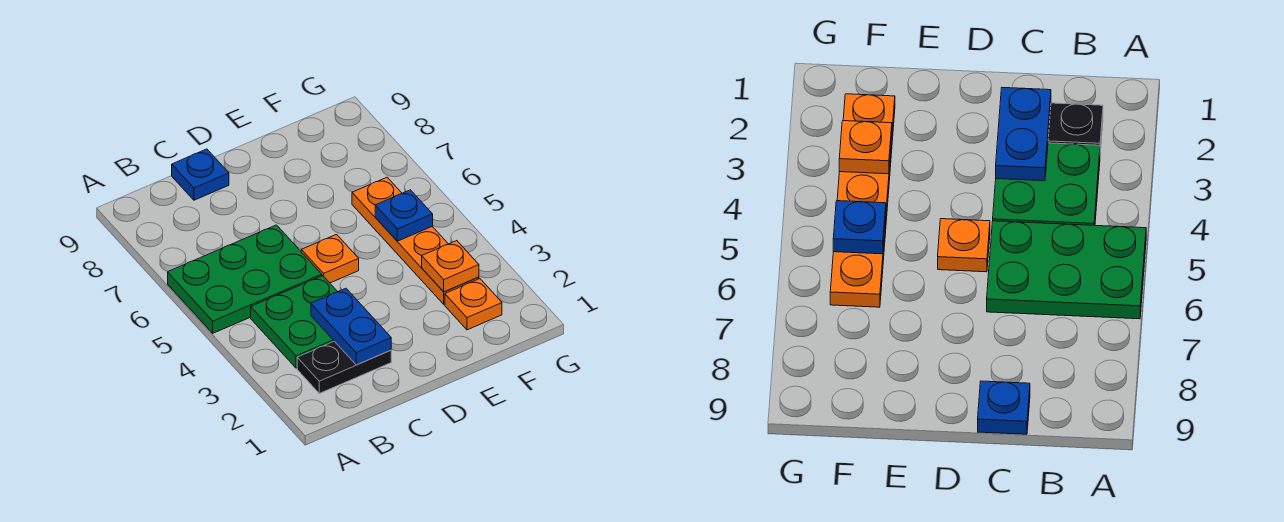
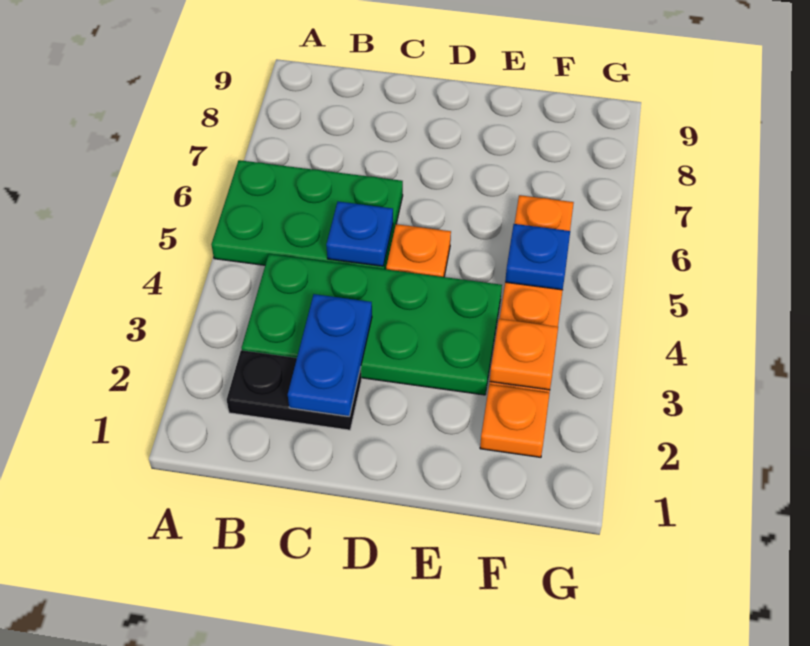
green 2x2 plate [251,276,338,368] -> green 2x4 plate [242,254,502,395]
blue 1x1 plate [172,149,229,200] -> blue 1x1 plate moved to [326,202,393,266]

